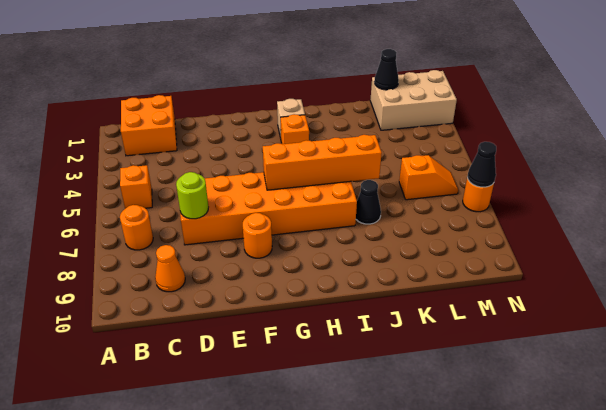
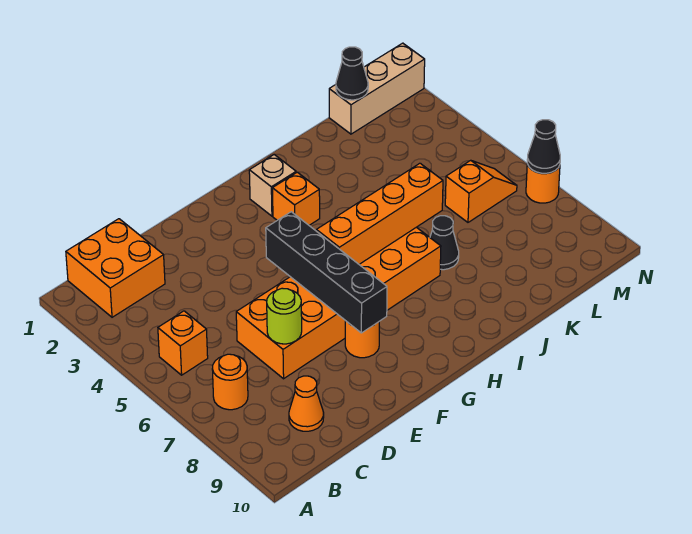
none -> black 1x4 brick [266,212,387,333]
tan 2x3 brick [370,70,457,130] -> tan 1x3 brick [329,43,425,134]

